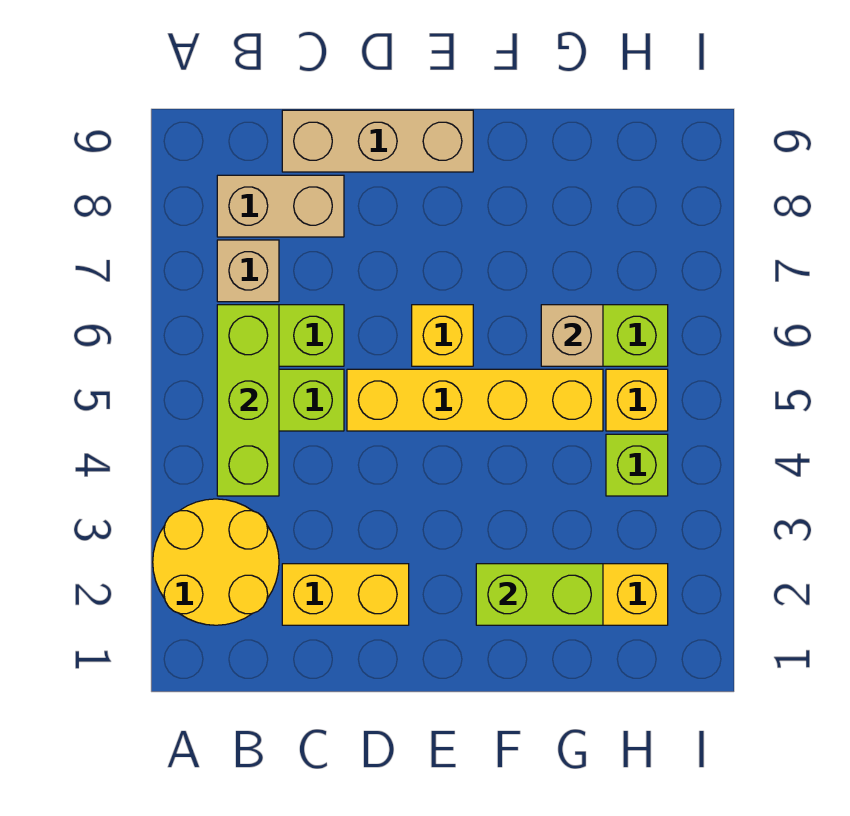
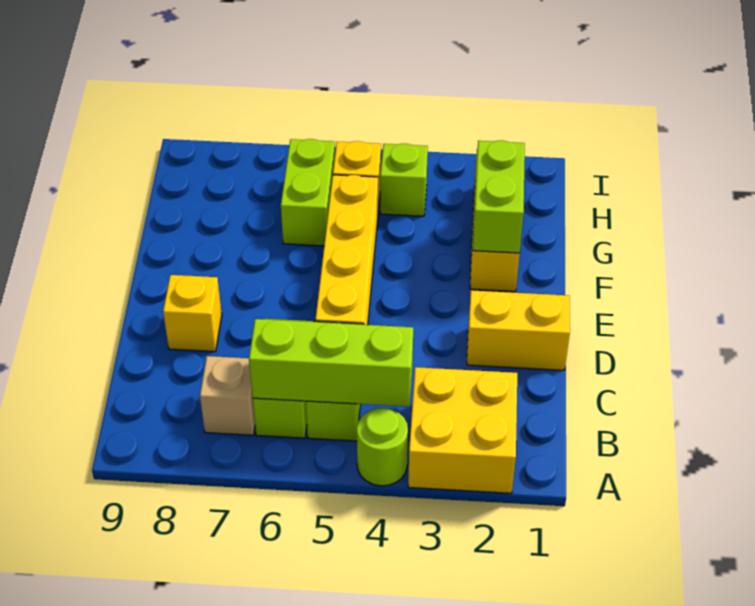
yellow 2x2 round brick [153,499,279,625] -> yellow 2x2 brick [408,367,517,493]
none -> lime 1x1 round brick [357,408,408,486]
tan 1x2 brick [217,175,344,237] -> none
yellow 1x2 brick [282,564,409,625] -> yellow 1x2 brick turned to [467,290,570,370]
tan 1x3 brick [282,110,473,172] -> none
yellow 1x1 brick [412,305,473,366] -> yellow 1x1 brick moved to [163,275,222,352]
tan 1x1 brick [541,305,603,366] -> none

